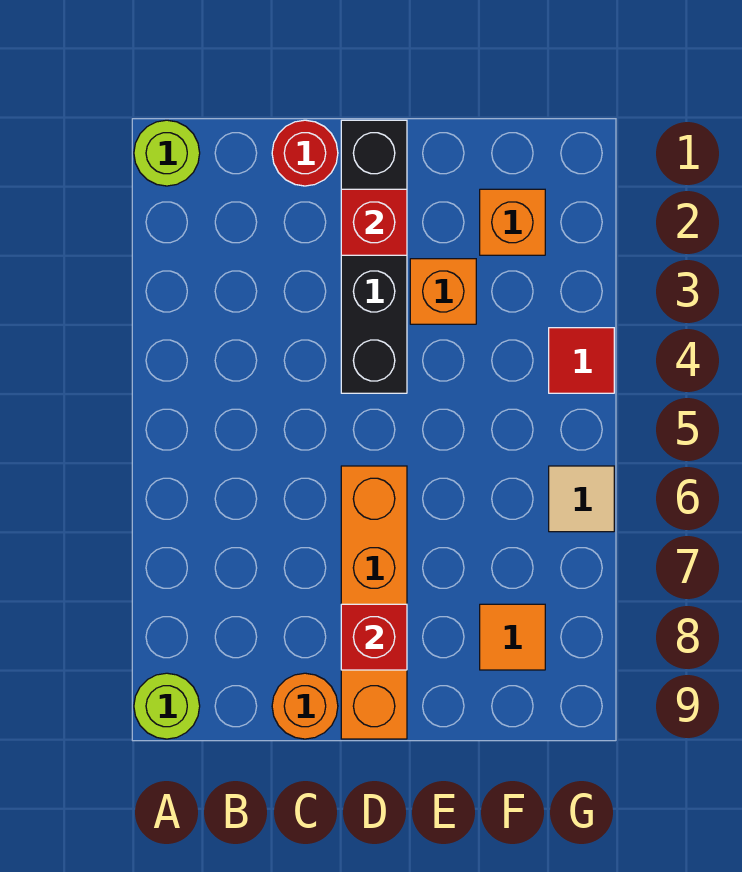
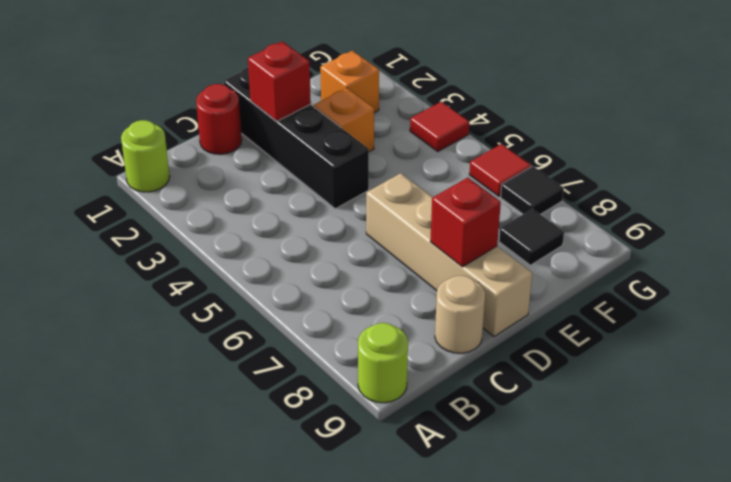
orange 1x1 round brick [272,673,338,739] -> tan 1x1 round brick [435,276,485,353]
orange 1x4 brick [341,466,407,739] -> tan 1x4 brick [366,173,532,337]
orange 1x1 tile [480,604,545,670] -> black 1x1 tile [499,209,564,265]
tan 1x1 tile [549,466,614,532] -> red 1x1 tile [469,144,531,196]
none -> black 1x1 tile [501,166,564,215]

